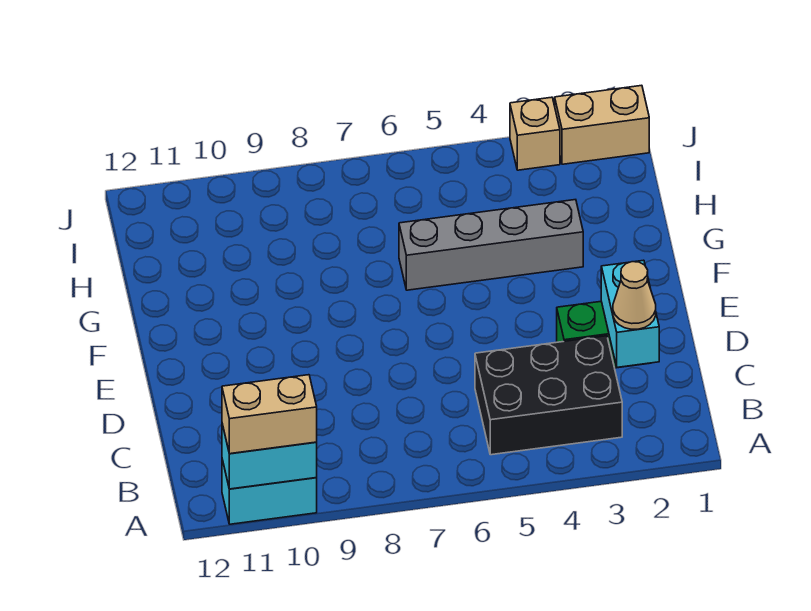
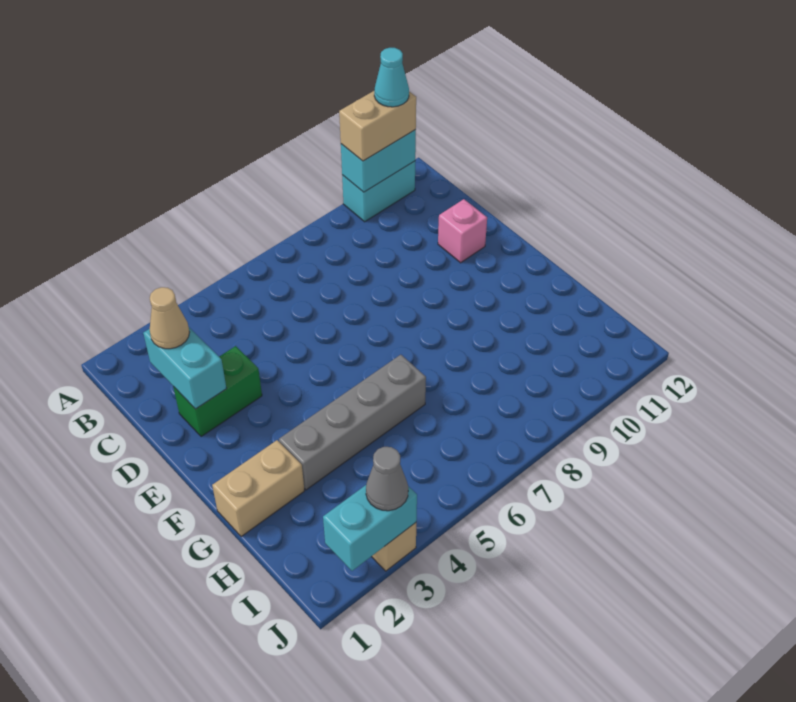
none -> cyan 1x1 cone [374,48,409,107]
black 2x3 brick [475,336,622,455] -> none
none -> pink 1x1 brick [438,199,487,263]
tan 1x2 brick [555,85,649,164] -> tan 1x2 brick moved to [212,440,304,537]
none -> cyan 1x2 brick [323,485,417,571]
none -> grey 1x1 cone [366,447,408,511]

